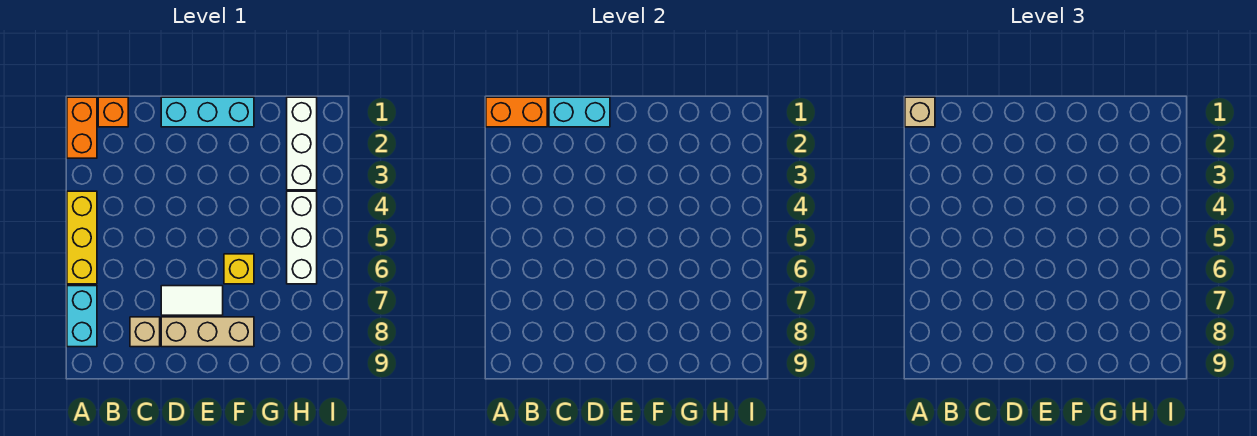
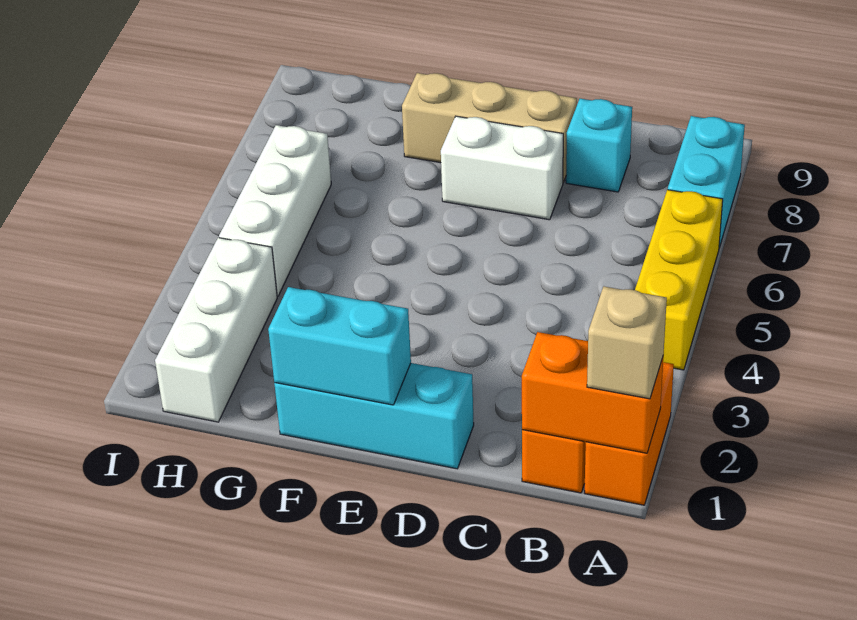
cyan 1x2 brick [549,97,610,127] -> cyan 1x2 brick moved to [268,287,411,405]
tan 1x1 brick [130,317,160,347] -> cyan 1x1 brick [566,99,632,192]
white 1x2 tile [161,286,223,315] -> white 1x2 brick [441,116,563,220]
yellow 1x1 brick [224,254,254,284] -> none

